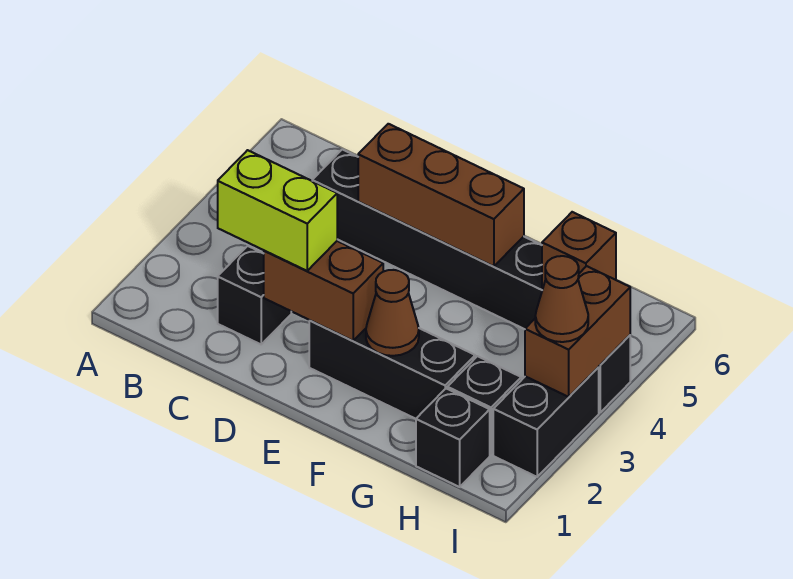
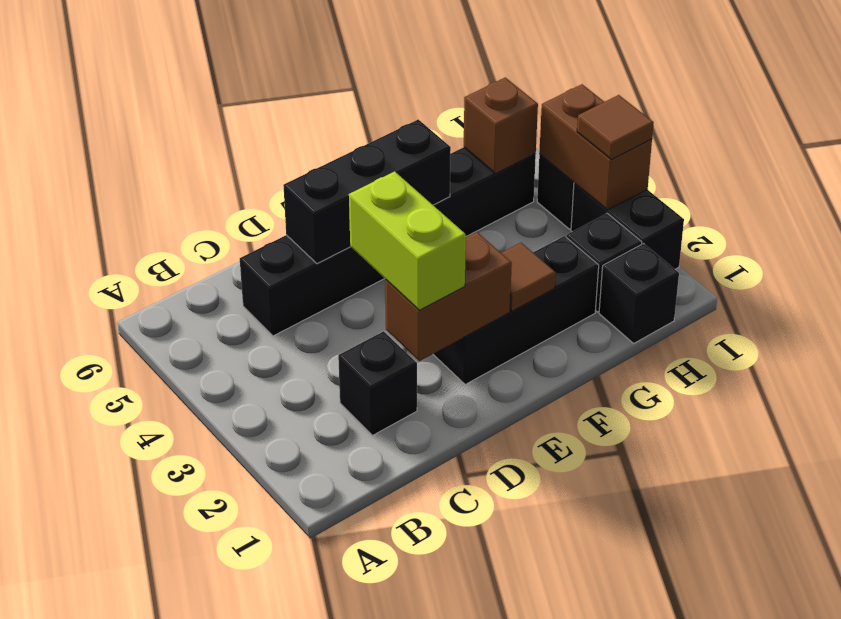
lime 1x2 brick [218,150,337,271] -> lime 1x2 brick turned to [349,171,466,310]
brown 1x3 brick [358,124,524,266] -> black 1x3 brick [283,119,451,264]
brown 1x1 cone [366,270,419,356] -> brown 1x1 tile [502,243,556,311]
brown 1x1 cone [535,256,588,342] -> brown 1x1 tile [577,95,654,160]

